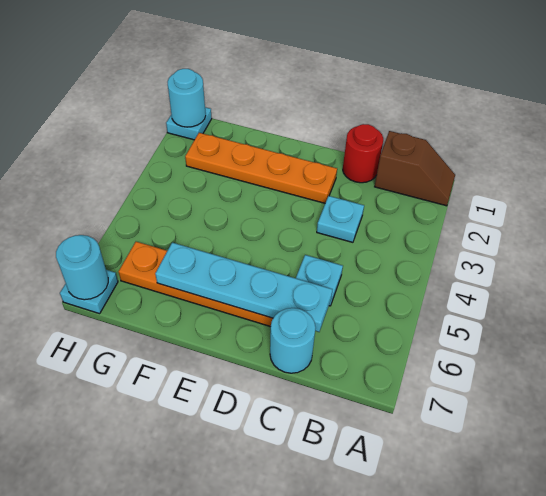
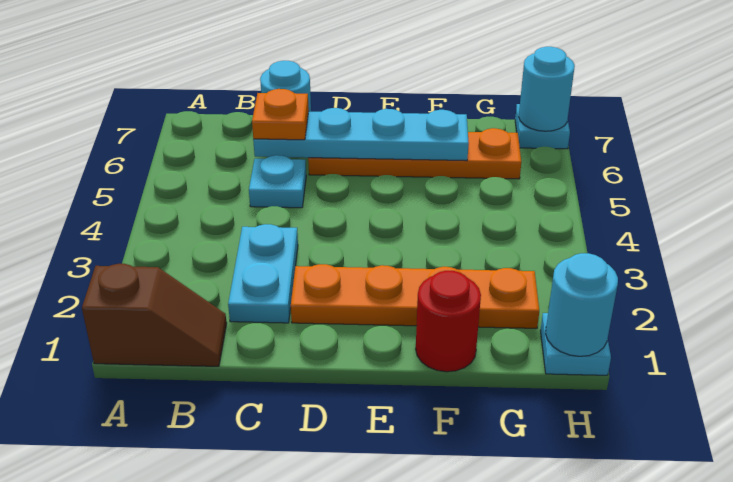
brown 1x2 slope [375,131,455,206] -> brown 1x2 slope turned to [82,264,227,366]
red 1x1 round brick [343,124,383,183] -> red 1x1 round brick moved to [416,271,481,372]
cyan 1x1 plate [317,196,364,242] -> cyan 1x2 plate [228,224,298,323]
none -> orange 1x1 plate [252,89,309,140]

